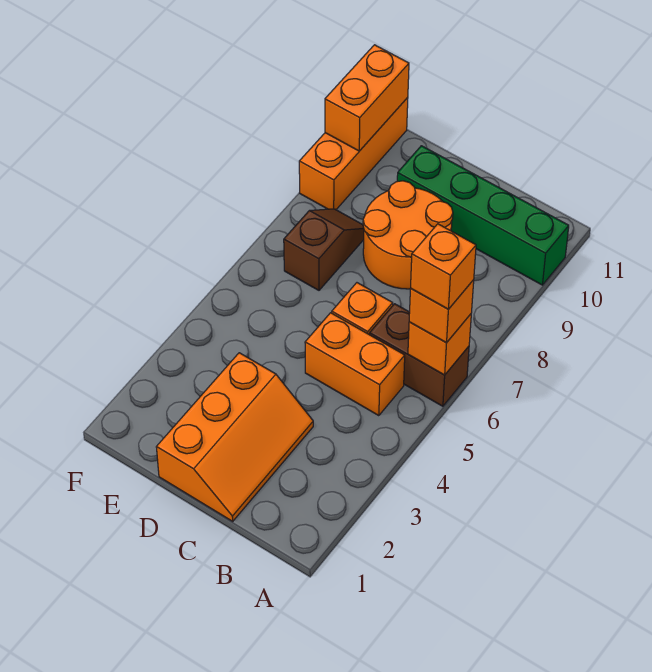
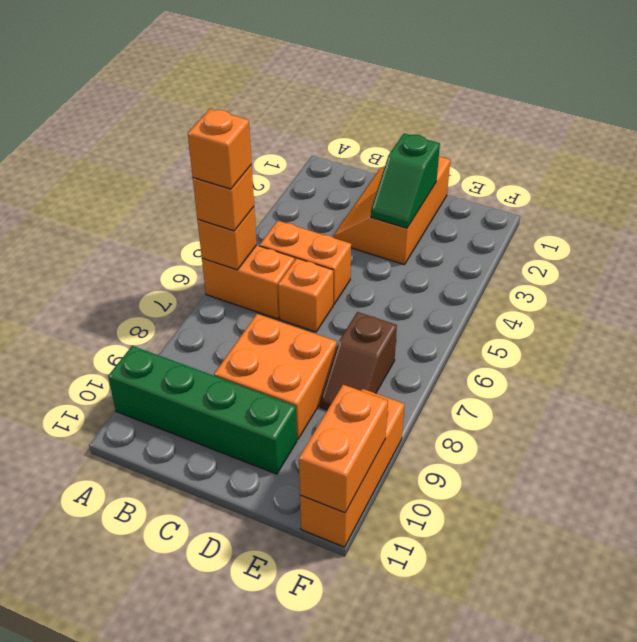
brown 1x2 brick [370,304,469,406] -> orange 1x2 brick [202,245,295,319]
orange 2x2 round brick [363,181,453,289] -> orange 2x2 brick [214,314,337,439]
none -> green 1x2 slope [371,133,440,228]

